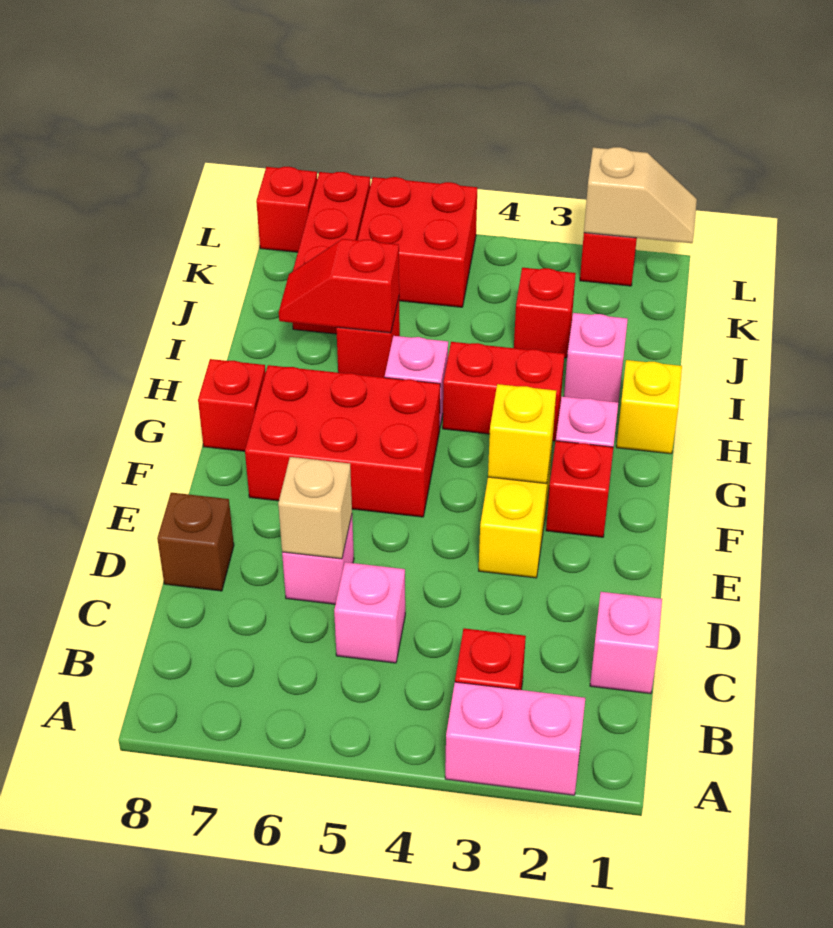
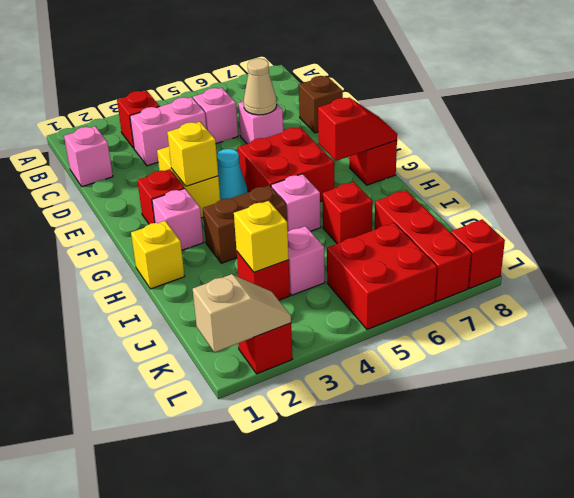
pink 1x2 brick [445,682,585,795] -> pink 1x2 brick moved to [130,97,206,166]
tan 1x1 brick [278,457,352,559] -> tan 1x1 cone [244,58,277,115]
none -> cyan 1x1 cone [217,149,248,200]
red 2x3 brick [245,365,440,517] -> red 2x2 brick [238,127,334,202]
red 1x2 brick [443,342,564,441] -> brown 1x2 brick [203,185,287,263]
pink 1x1 brick [564,313,628,402] -> pink 1x1 brick moved to [288,226,325,295]
red 1x2 slope [279,239,399,333] -> red 1x2 slope moved to [318,98,397,161]
none -> yellow 1x1 brick [234,201,289,272]
tan 1x2 slope [584,147,697,243] -> tan 1x2 slope turned to [193,274,291,352]

